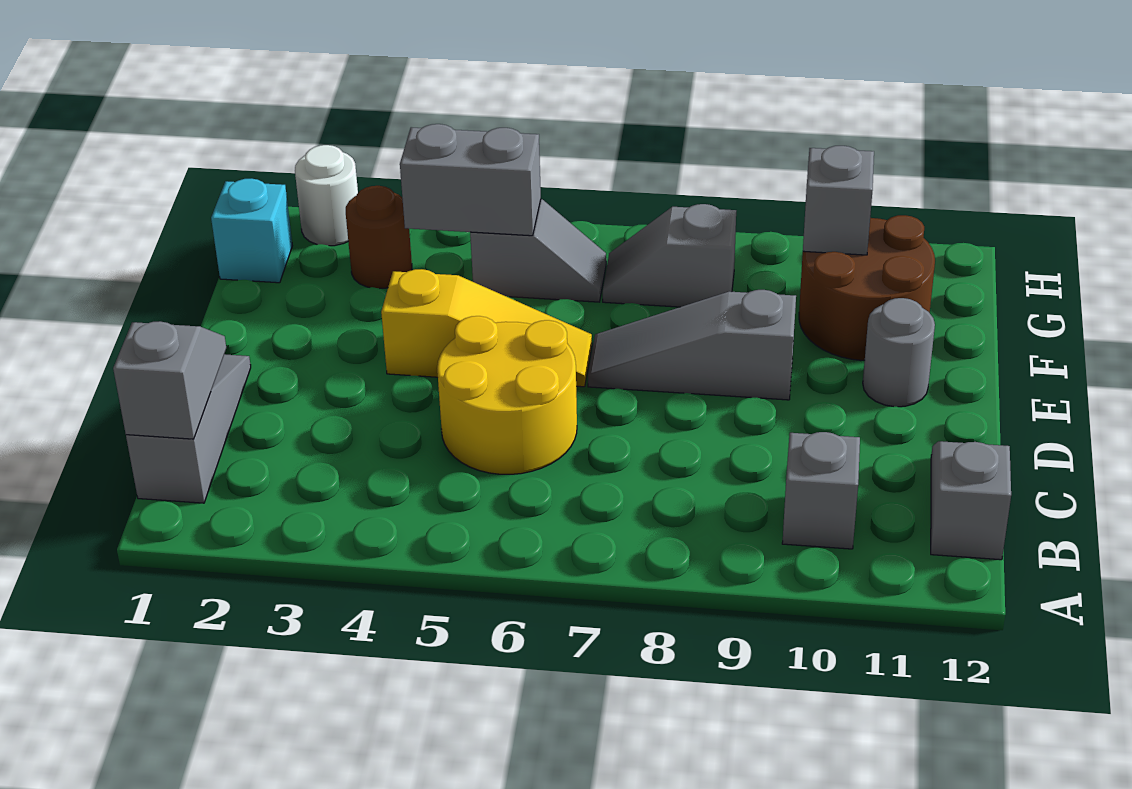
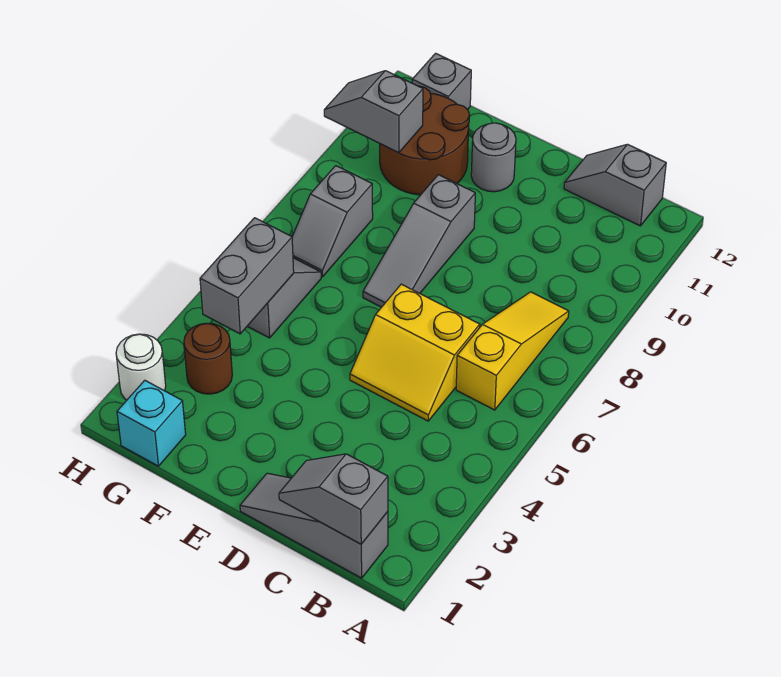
grey 1x1 brick [782,432,860,549] -> grey 1x1 brick moved to [412,53,471,109]
yellow 2x2 round brick [437,316,577,474] -> yellow 2x2 slope [350,284,480,421]
yellow 1x3 slope [381,269,592,387] -> yellow 1x3 slope moved to [456,292,569,410]

